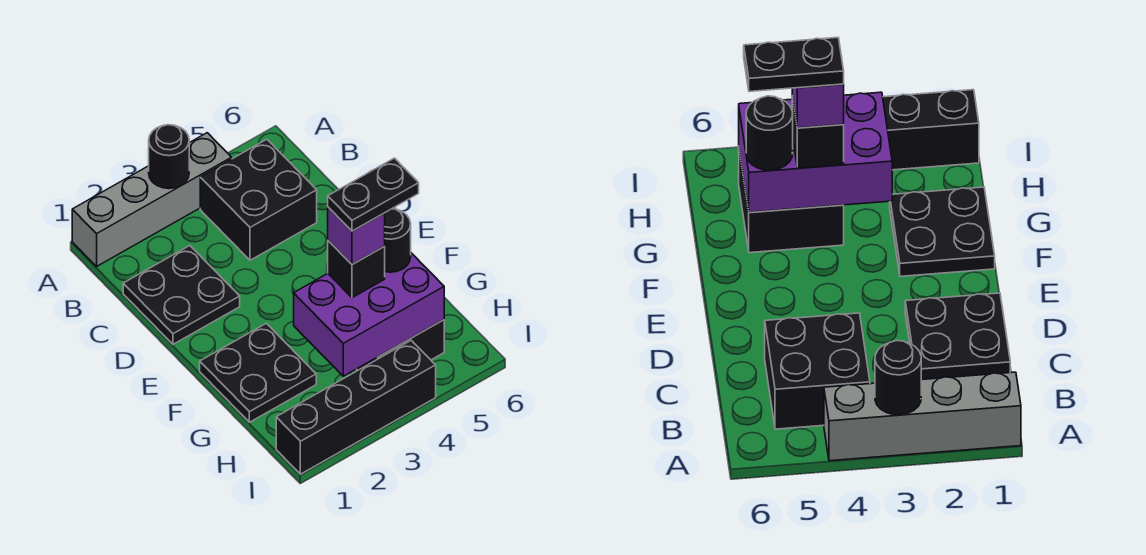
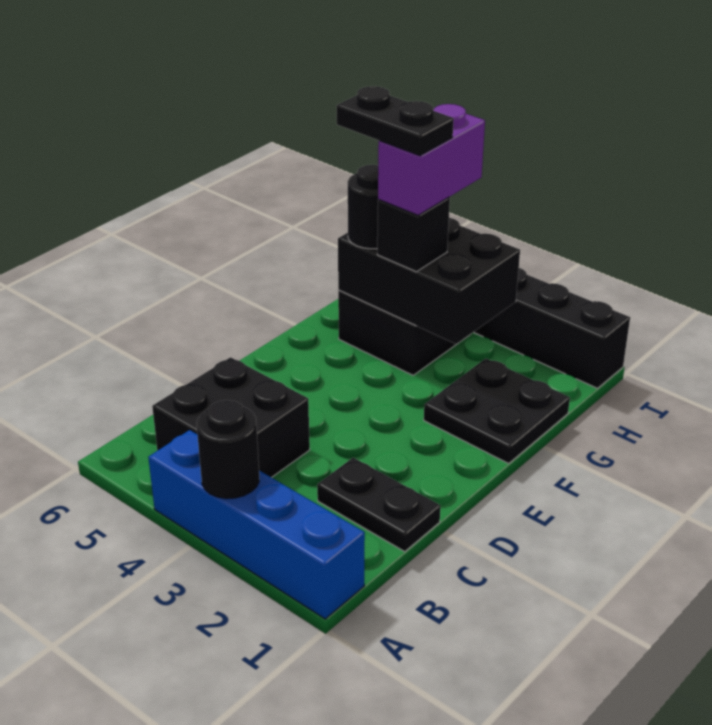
grey 1x4 brick [72,133,232,266] -> blue 1x4 brick [148,430,365,619]
black 2x2 plate [123,246,240,344] -> black 1x2 plate [317,458,440,552]
purple 2x3 brick [294,253,444,376] -> black 2x3 brick [338,218,520,344]
purple 1x1 brick [328,207,385,264] -> purple 1x2 brick [378,104,485,215]

